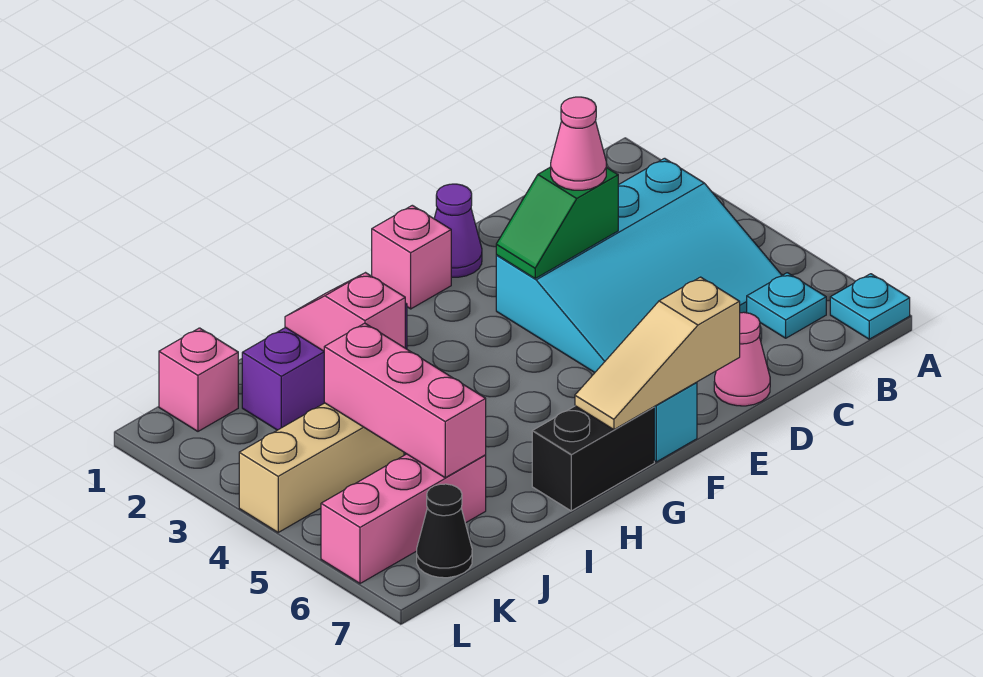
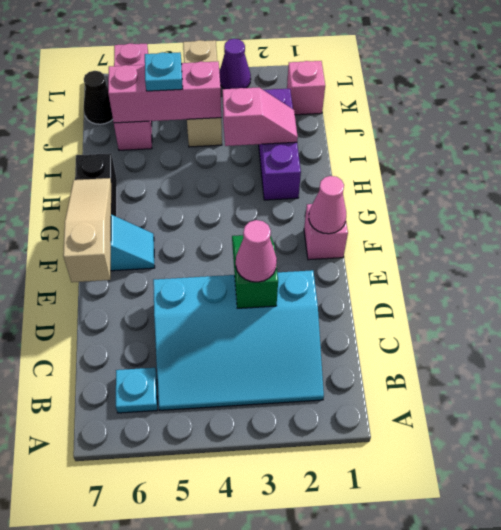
cyan 1x1 plate [830,274,910,339] -> cyan 1x1 plate moved to [145,52,183,91]
cyan 3x4 slope [496,158,782,372] -> cyan 3x4 slope turned to [153,270,324,410]
pink 1x1 cone [714,312,770,406] -> pink 1x1 cone moved to [309,176,346,234]
purple 1x1 cone [434,184,482,277] -> purple 1x1 cone moved to [219,39,251,89]

